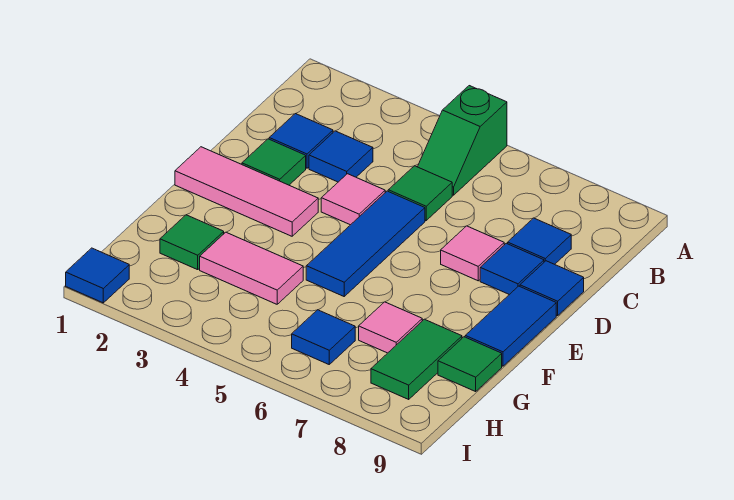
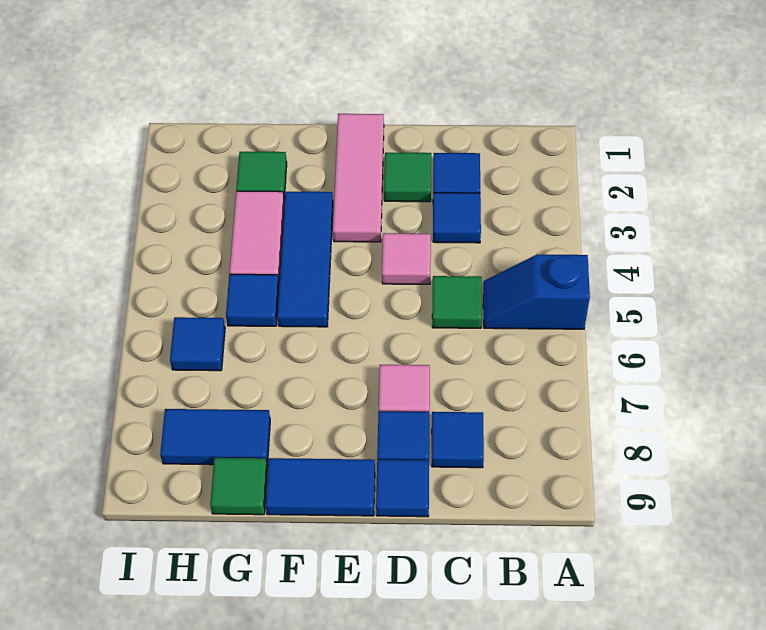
green 1x2 slope [418,86,507,195] -> blue 1x2 slope [483,254,590,329]
blue 1x3 tile [306,191,425,296] -> blue 1x3 tile turned to [277,192,333,327]
pink 1x1 tile [359,302,422,353] -> none
green 1x2 tile [371,319,462,399] -> blue 1x2 tile [160,409,270,465]
blue 1x1 tile [66,248,129,303] -> blue 1x1 tile moved to [226,274,279,326]

